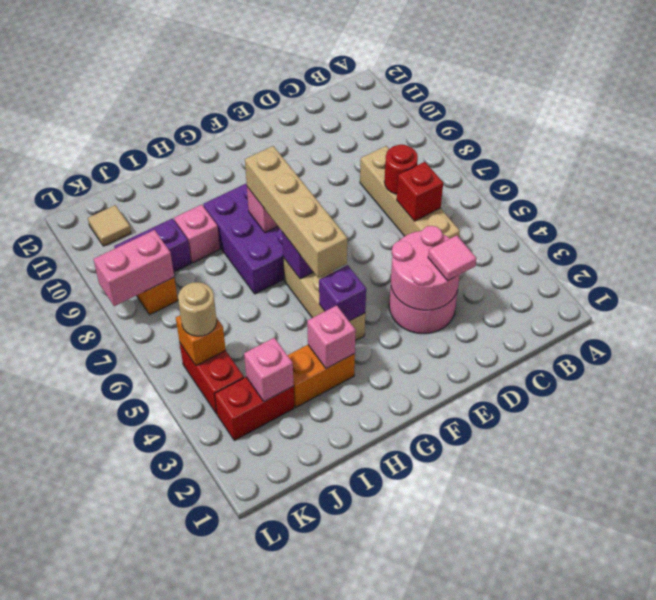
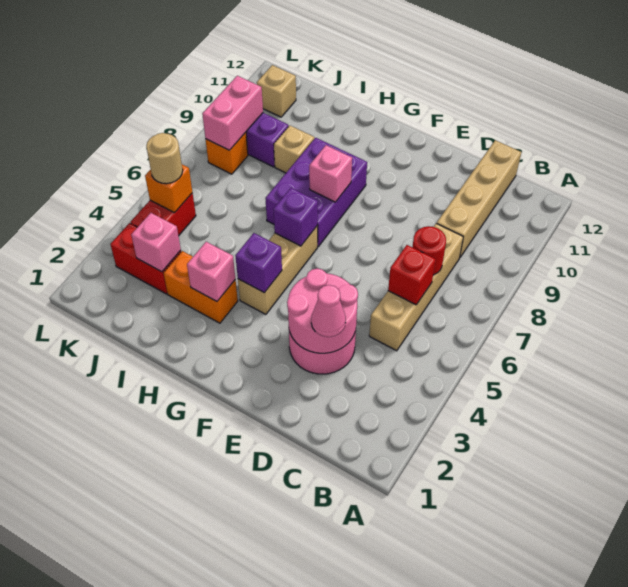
pink 1x1 tile [428,235,477,281] -> pink 1x1 cone [311,285,346,337]
tan 1x4 brick [245,146,347,278] -> tan 1x4 brick moved to [437,140,521,257]
pink 1x1 brick [174,205,220,263] -> tan 1x1 brick [274,126,314,173]
pink 1x2 brick [94,230,174,306] -> pink 1x2 brick turned to [202,76,263,150]
tan 1x1 tile [88,205,131,246] -> tan 1x1 brick [257,65,296,117]

